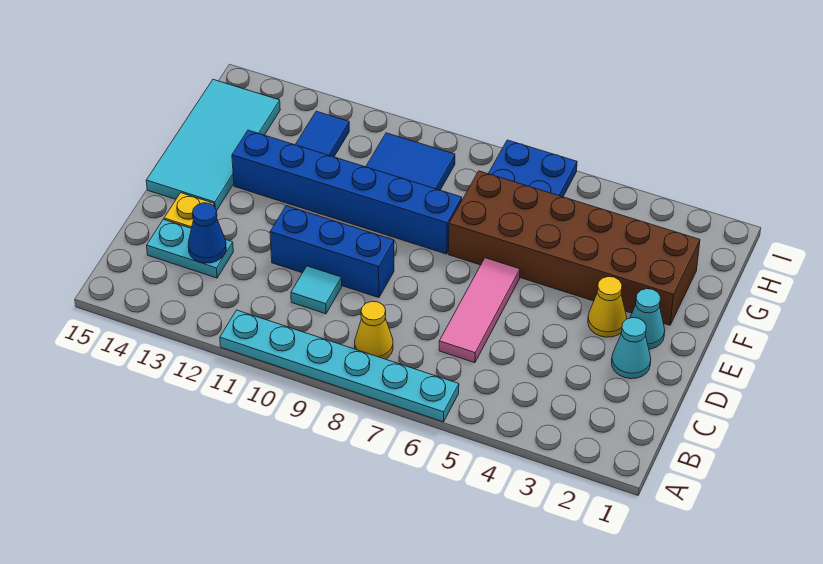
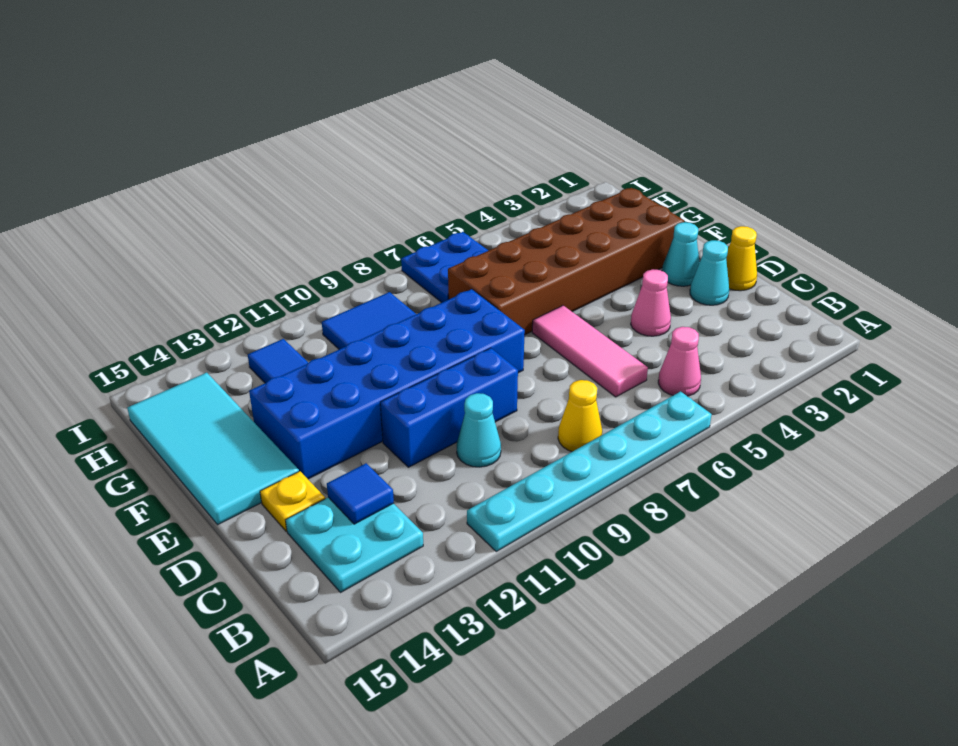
none -> pink 1x1 cone [658,327,701,396]
cyan 1x1 tile [291,266,342,314] -> cyan 1x1 cone [457,393,501,467]
cyan 1x2 plate [147,219,233,278] -> cyan 2x2 plate [286,497,423,593]
blue 1x1 cone [188,203,226,263] -> blue 1x1 tile [327,463,394,524]
none -> pink 1x1 cone [631,269,671,336]
yellow 1x1 cone [588,277,627,337] -> yellow 1x1 cone moved to [726,226,757,291]
blue 1x6 brick [232,130,462,254] -> blue 2x6 brick [249,289,525,479]

